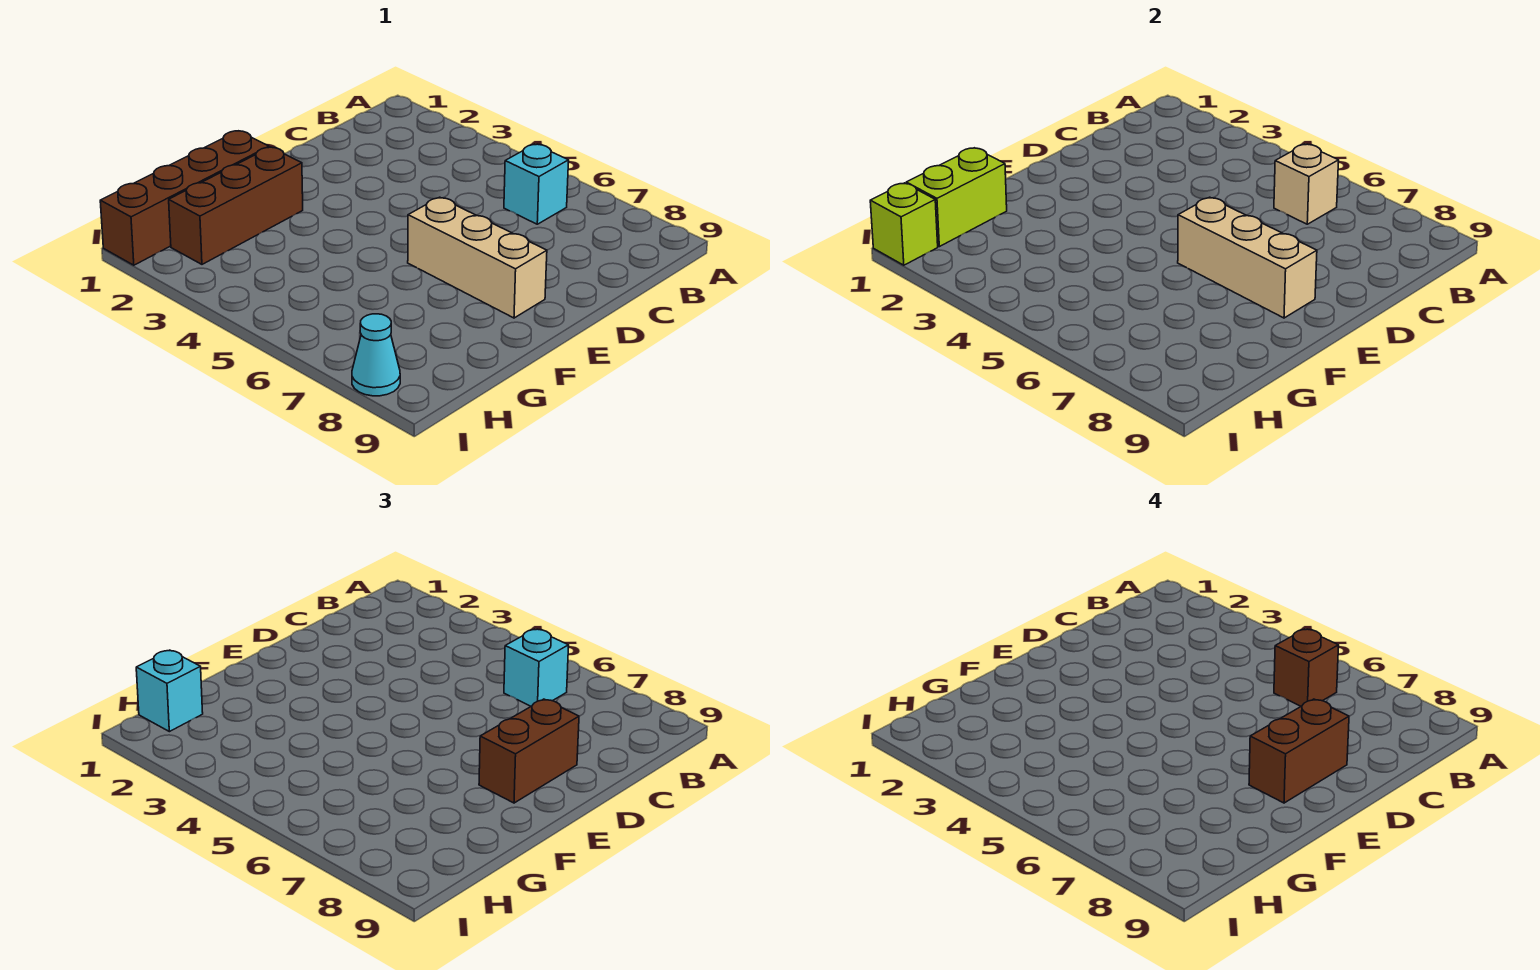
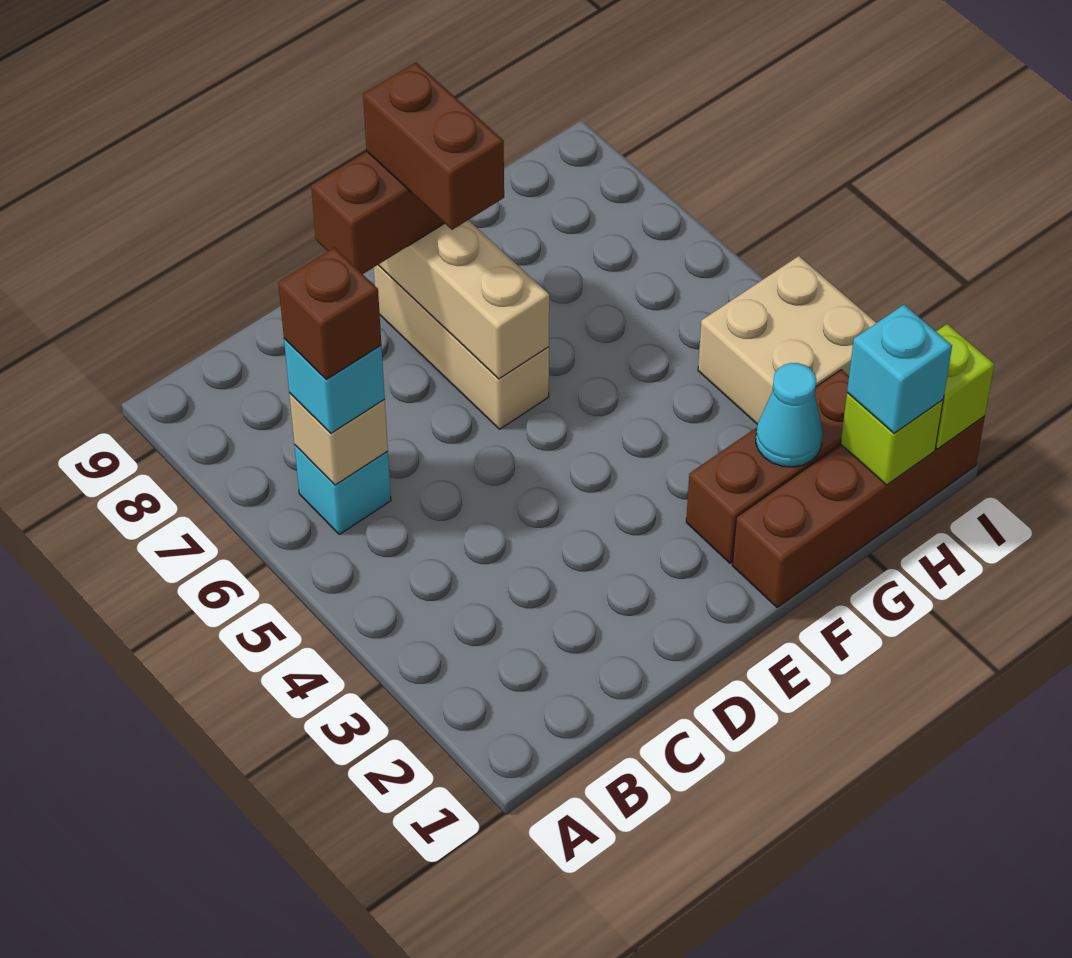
brown 1x2 brick [1249,699,1349,803] -> brown 1x2 brick turned to [363,63,504,230]
lime 1x2 brick [906,148,1007,247] -> lime 1x1 brick [841,393,943,485]
none -> tan 2x2 brick [698,256,876,424]
cyan 1x1 cone [352,314,400,396] -> cyan 1x1 cone moved to [756,363,823,467]

